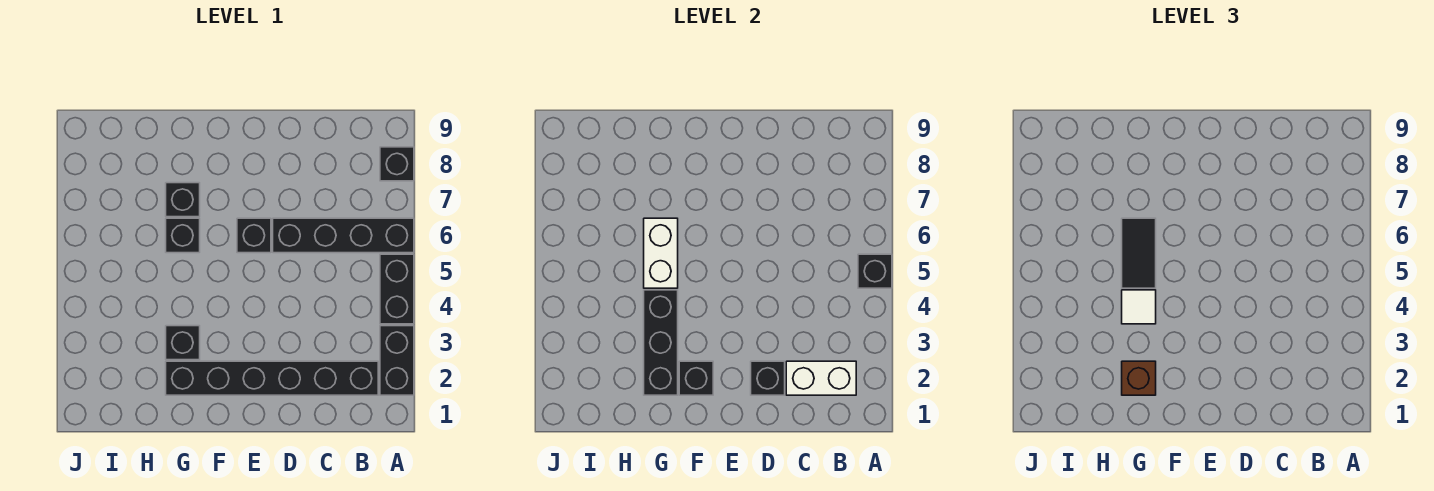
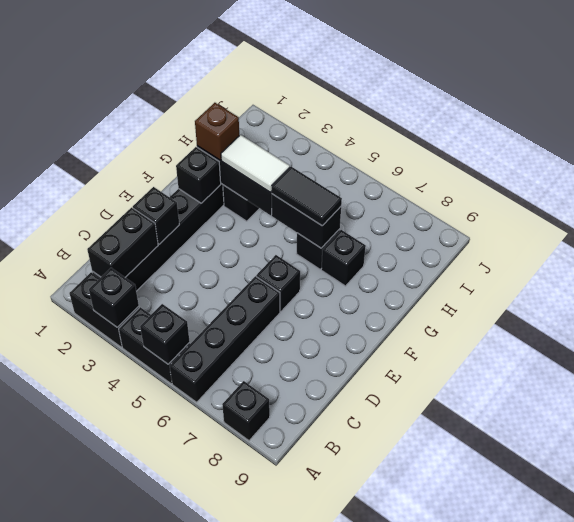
none -> black 1x1 brick [89,268,139,327]
white 1x2 brick [786,361,856,395] -> black 1x2 brick [87,208,158,277]
white 1x1 tile [1122,290,1156,324] -> white 1x2 tile [221,135,290,192]
white 1x2 brick [644,218,678,288] -> black 1x2 brick [272,194,341,248]

